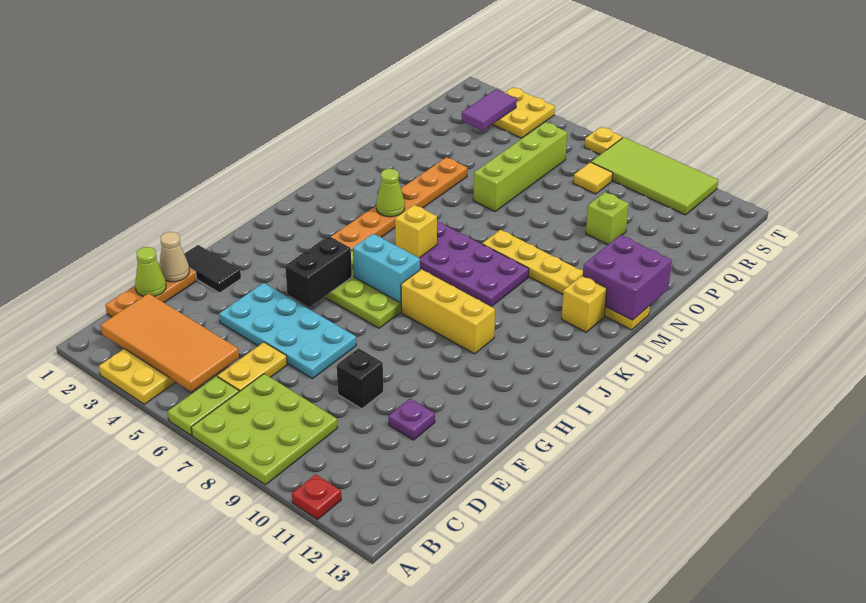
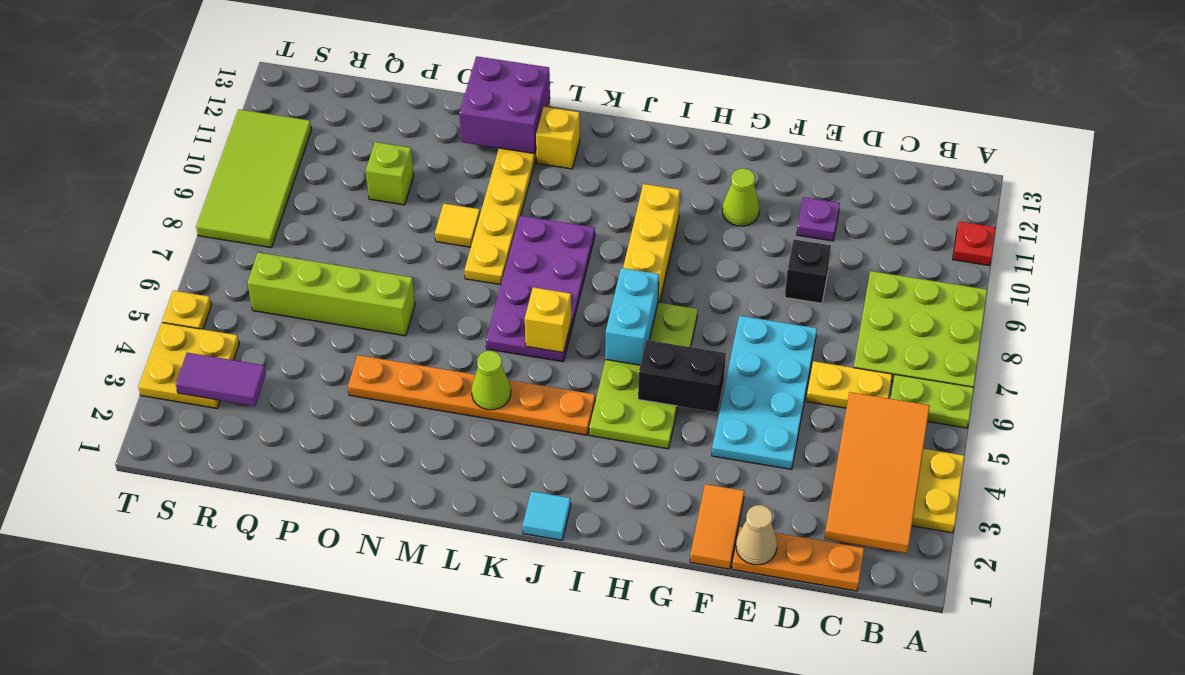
lime 1x1 cone [135,247,166,297] -> lime 1x1 cone moved to [722,169,759,226]
black 1x2 tile [184,245,241,293] -> orange 1x2 tile [690,484,744,569]
none -> cyan 1x1 tile [523,491,571,540]
yellow 1x1 tile [573,162,613,194] -> yellow 1x1 tile moved to [435,204,480,247]
yellow 1x1 plate [584,127,623,155] -> yellow 1x1 plate moved to [162,291,212,329]

